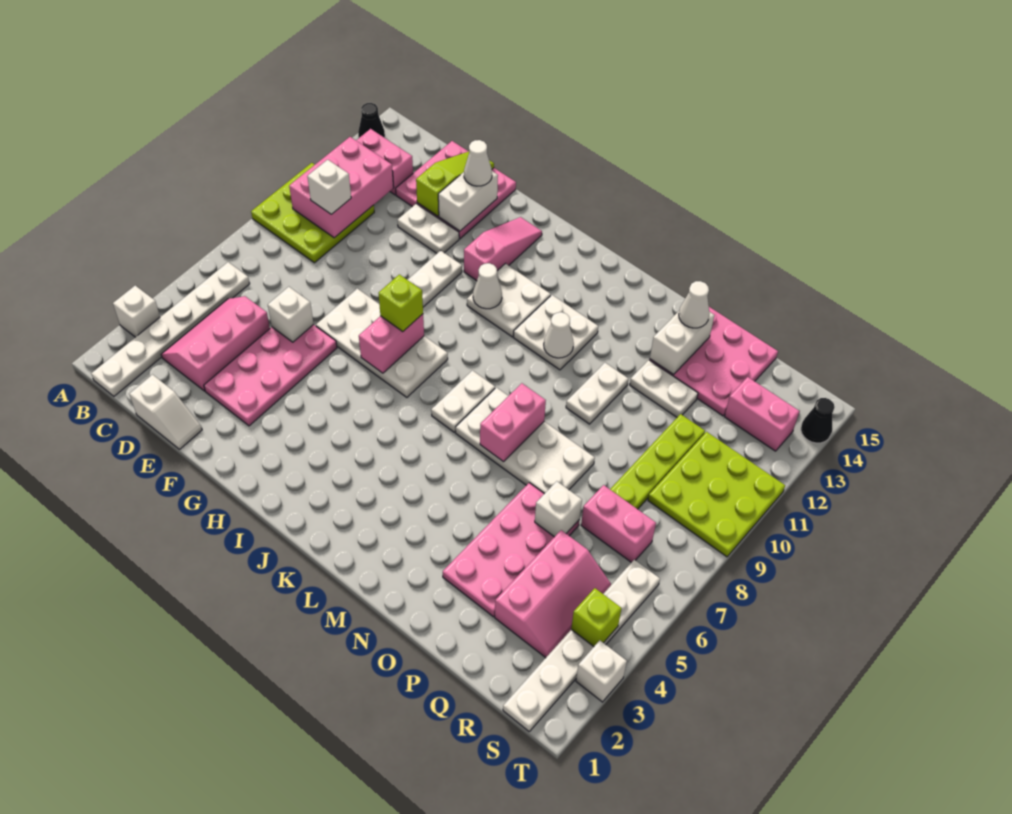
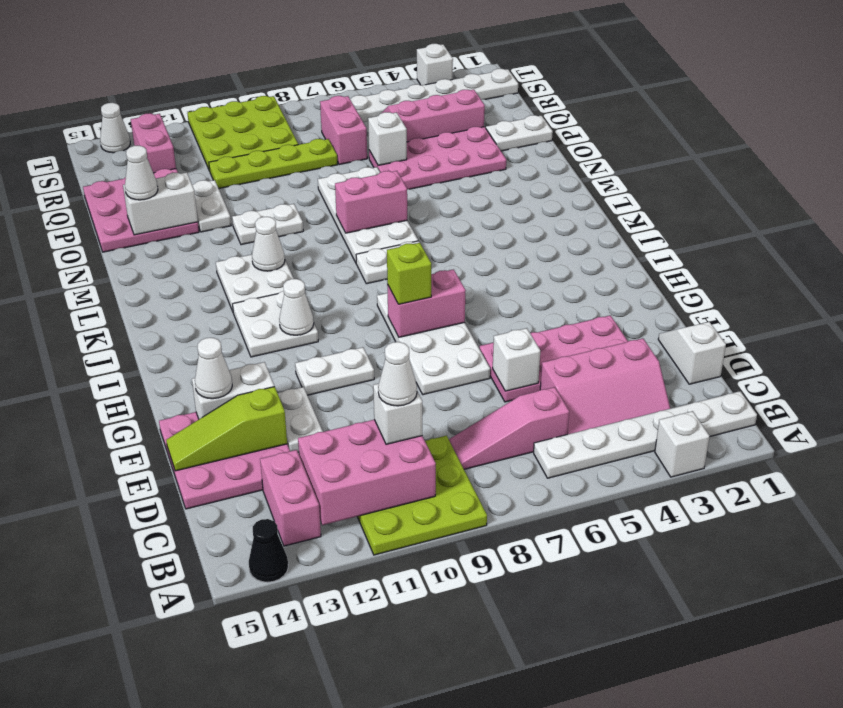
none -> white 1x1 cone [378,342,417,406]
pink 1x3 slope [464,217,542,281] -> pink 1x3 slope moved to [449,387,569,469]
none -> white 1x2 plate [486,115,553,151]
lime 1x1 brick [571,588,622,647] -> none
black 1x1 cone [801,398,835,443] -> white 1x1 cone [100,103,130,153]

